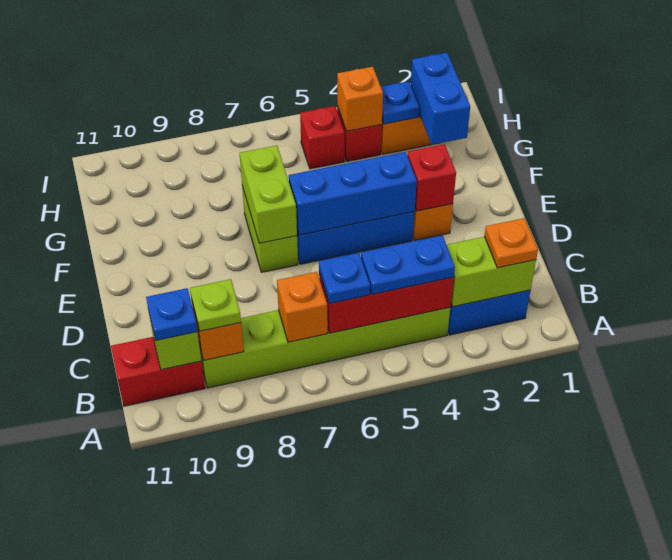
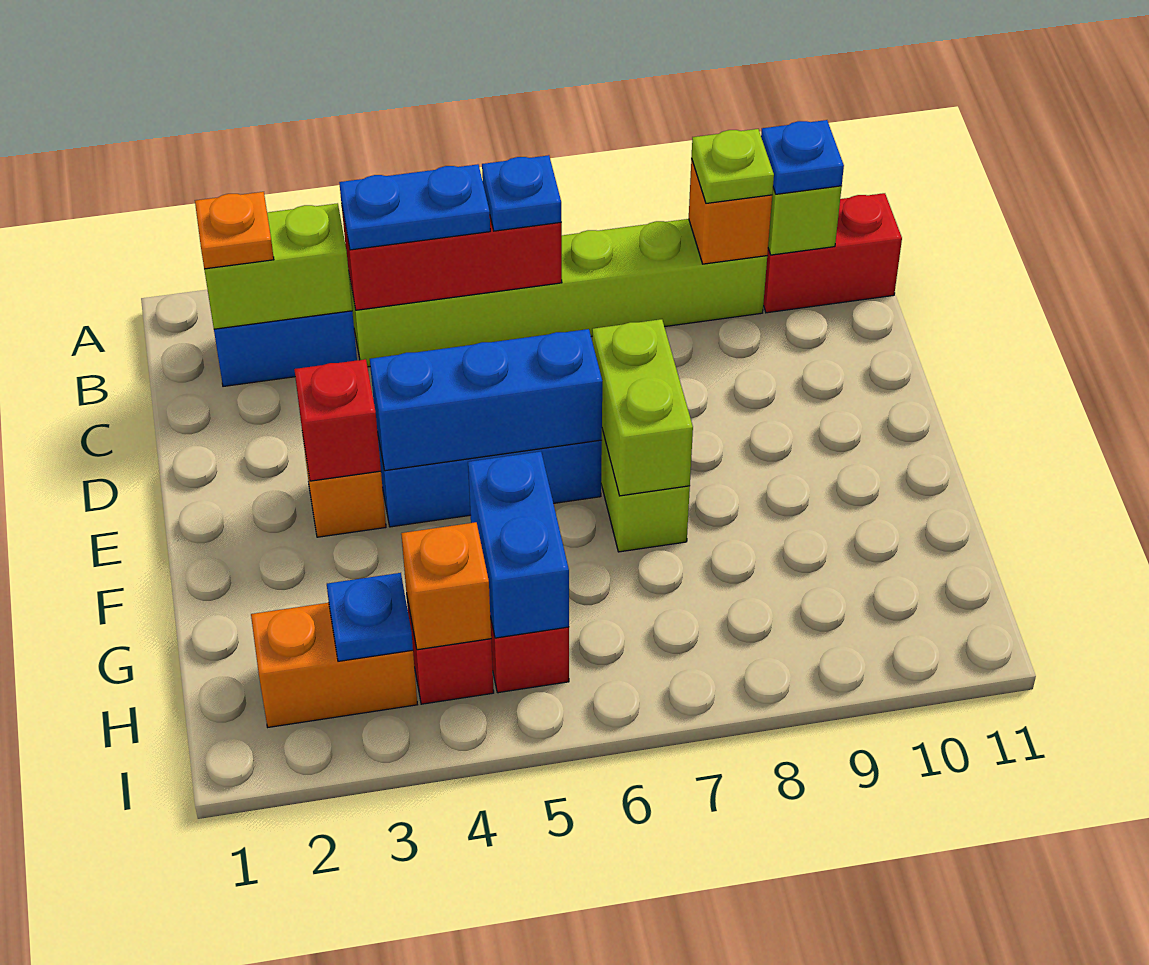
orange 1x1 brick [277,272,328,342] -> none
blue 1x2 brick [411,53,470,145] -> blue 1x2 brick moved to [468,452,569,638]

